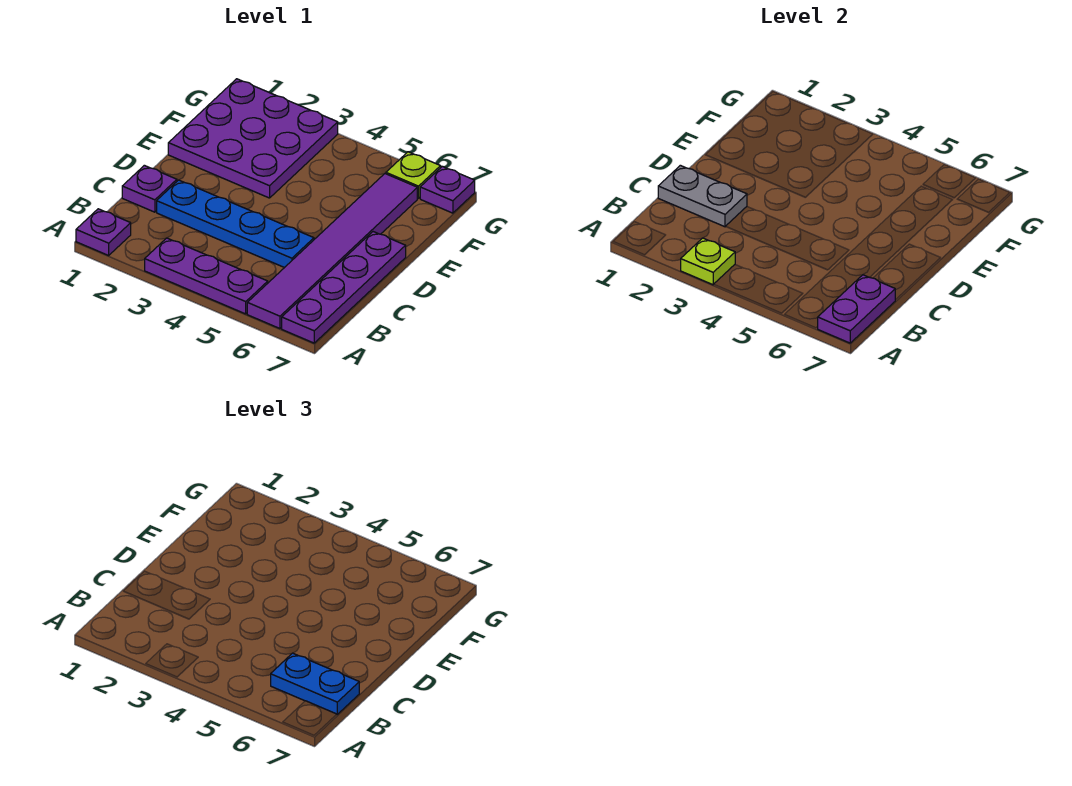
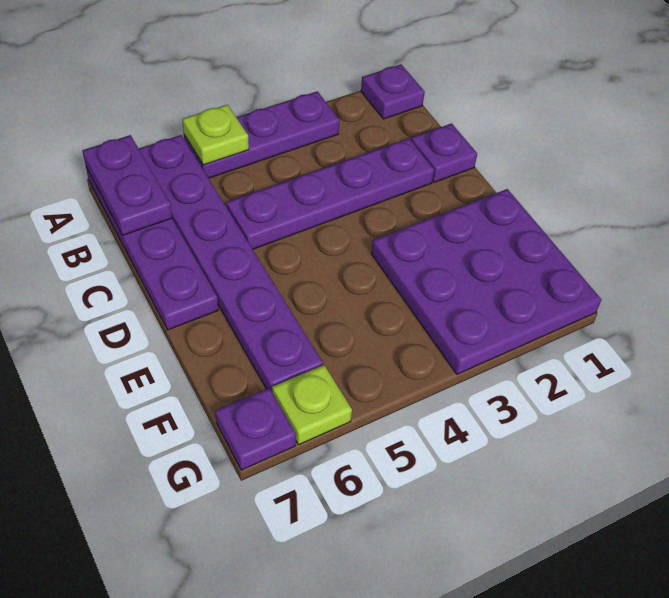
lime 1x1 plate [681,238,735,285] -> lime 1x1 plate moved to [182,105,249,165]
purple 1x6 tile [247,174,417,328] -> purple 1x6 plate [139,135,323,391]
blue 1x2 plate [271,653,359,714] -> none
grey 1x2 plate [658,165,747,227] -> none
blue 1x4 plate [157,180,314,268] -> purple 1x4 plate [226,138,434,249]

